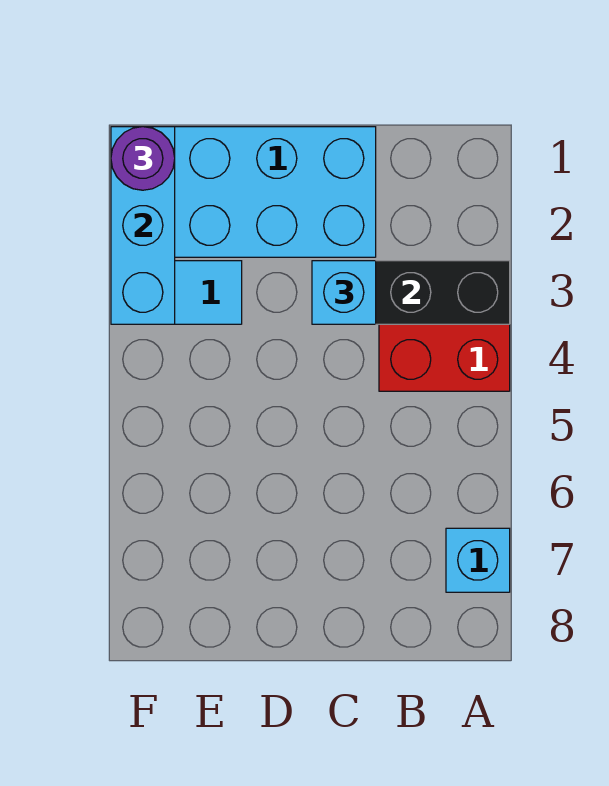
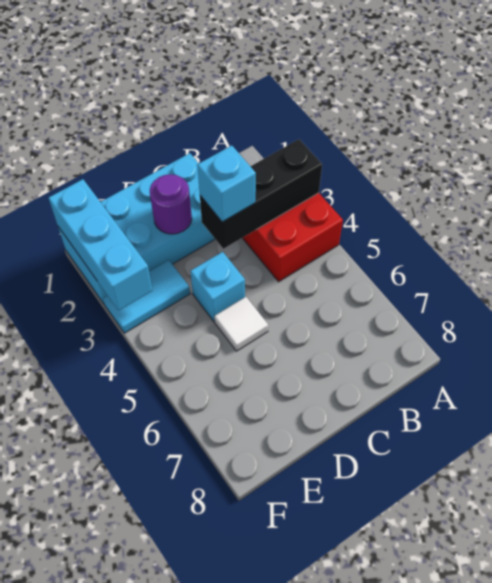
cyan 1x1 brick [446,528,510,592] -> cyan 1x1 brick moved to [190,252,245,321]
none -> white 1x1 tile [214,297,268,351]
purple 1x1 round brick [111,127,175,190] -> purple 1x1 round brick moved to [150,174,192,234]

